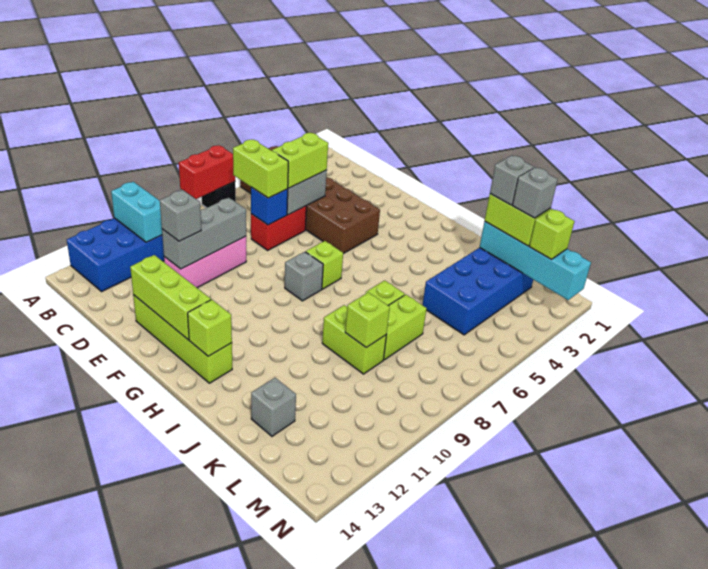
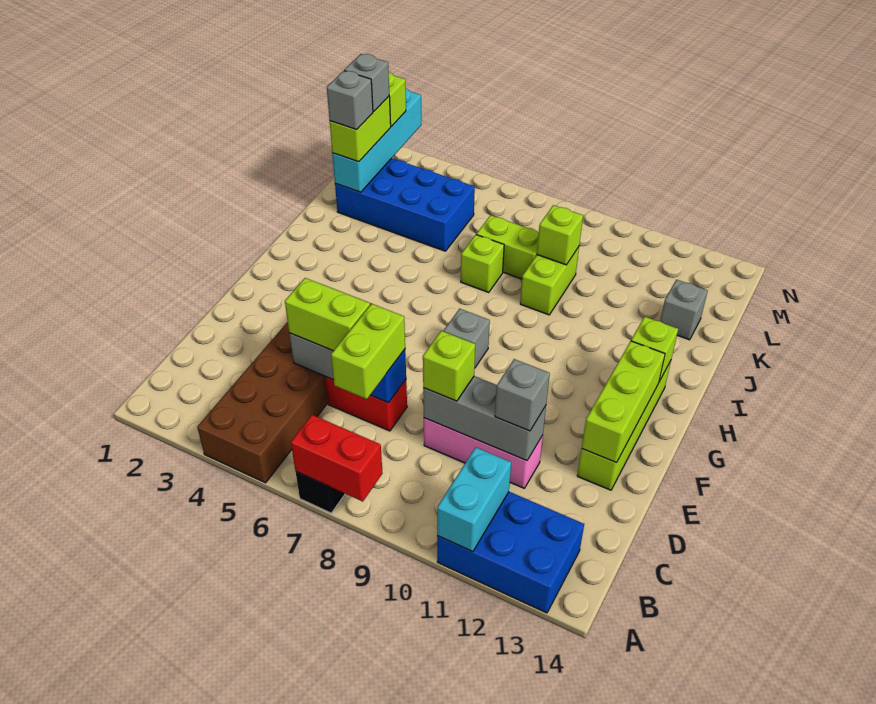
lime 1x1 brick [306,241,343,289] -> lime 1x1 brick moved to [423,331,475,401]

